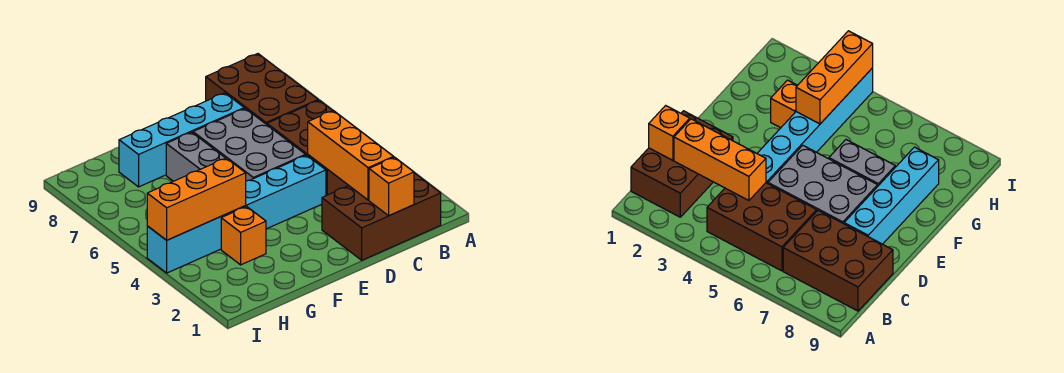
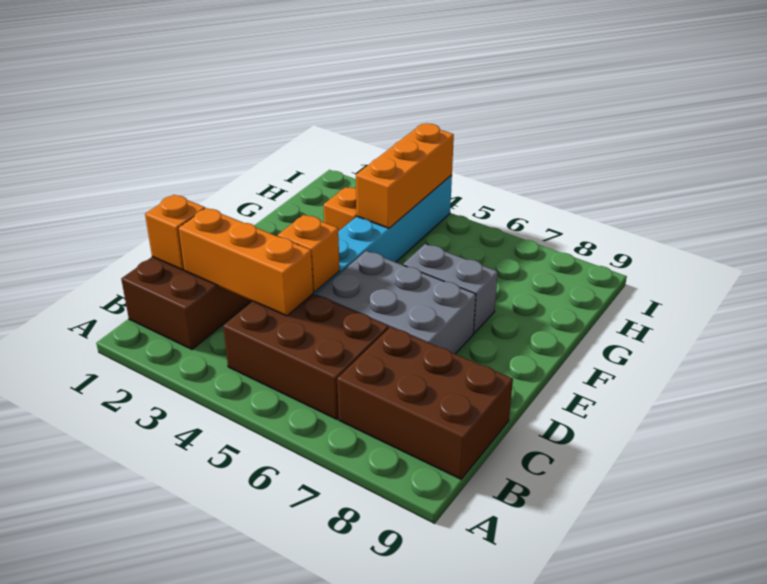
none -> orange 1x1 brick [278,215,340,292]
cyan 1x4 brick [119,93,244,187] -> none

